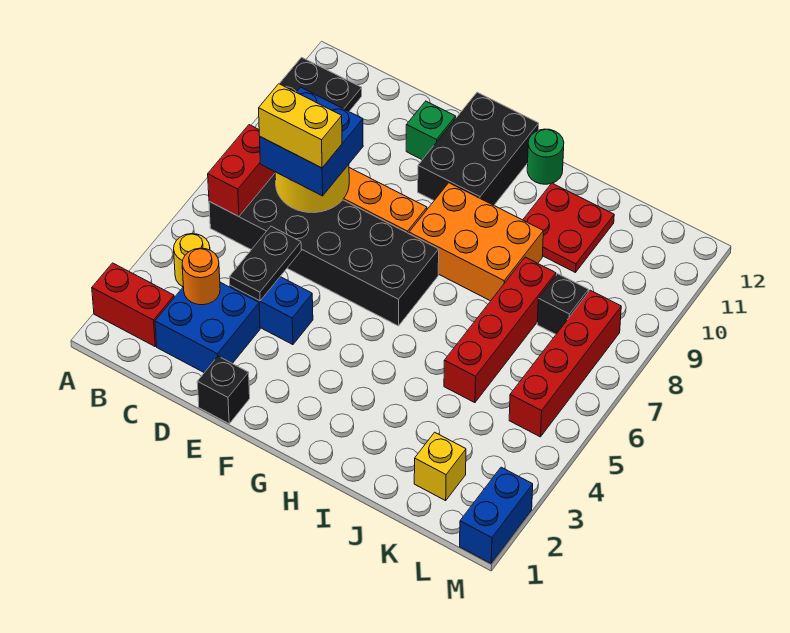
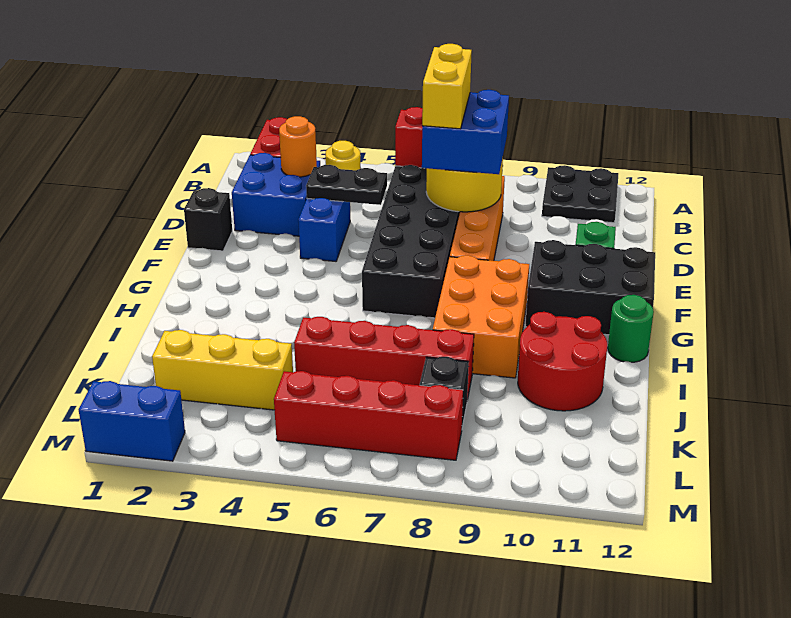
red 2x2 plate [523,183,614,273] -> red 2x2 round brick [518,312,607,411]
yellow 1x1 brick [414,432,466,501] -> yellow 1x3 brick [152,330,293,410]

